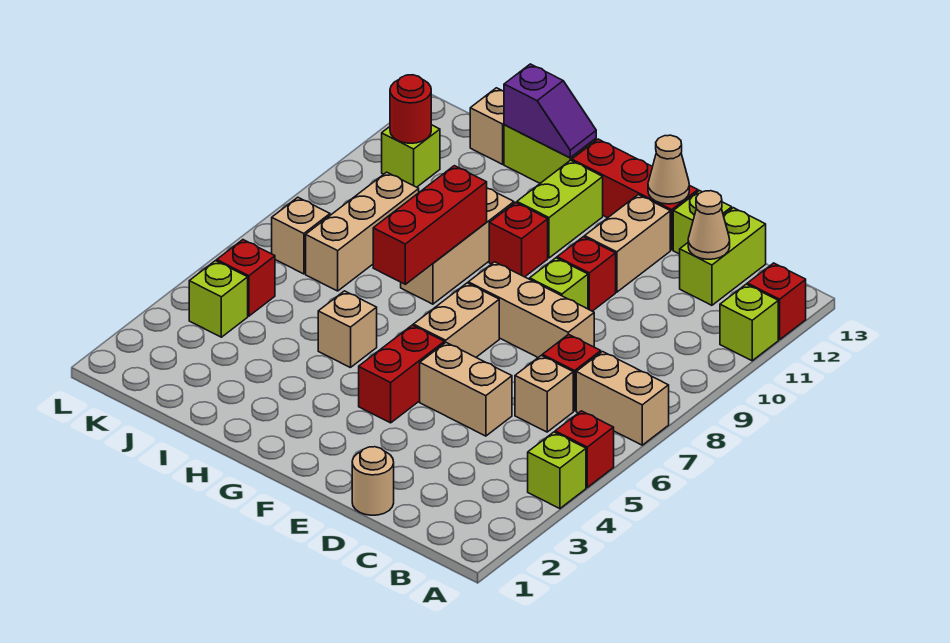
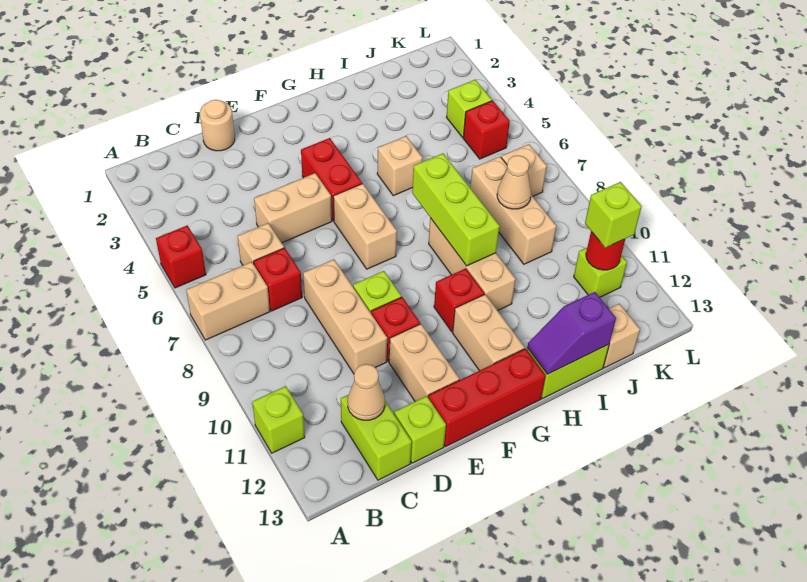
lime 1x1 brick [528,432,586,509] -> lime 1x1 brick moved to [585,182,642,248]
red 1x1 brick [747,263,806,340] -> none
tan 1x3 brick [468,262,594,357] -> tan 1x3 brick turned to [303,259,387,374]
tan 1x1 cone [648,135,689,204] -> tan 1x1 cone moved to [497,155,531,209]
lime 1x2 brick [517,160,603,258] -> tan 1x2 brick [453,294,525,371]
red 1x3 brick [373,166,487,284] -> lime 1x3 brick [412,154,500,266]

